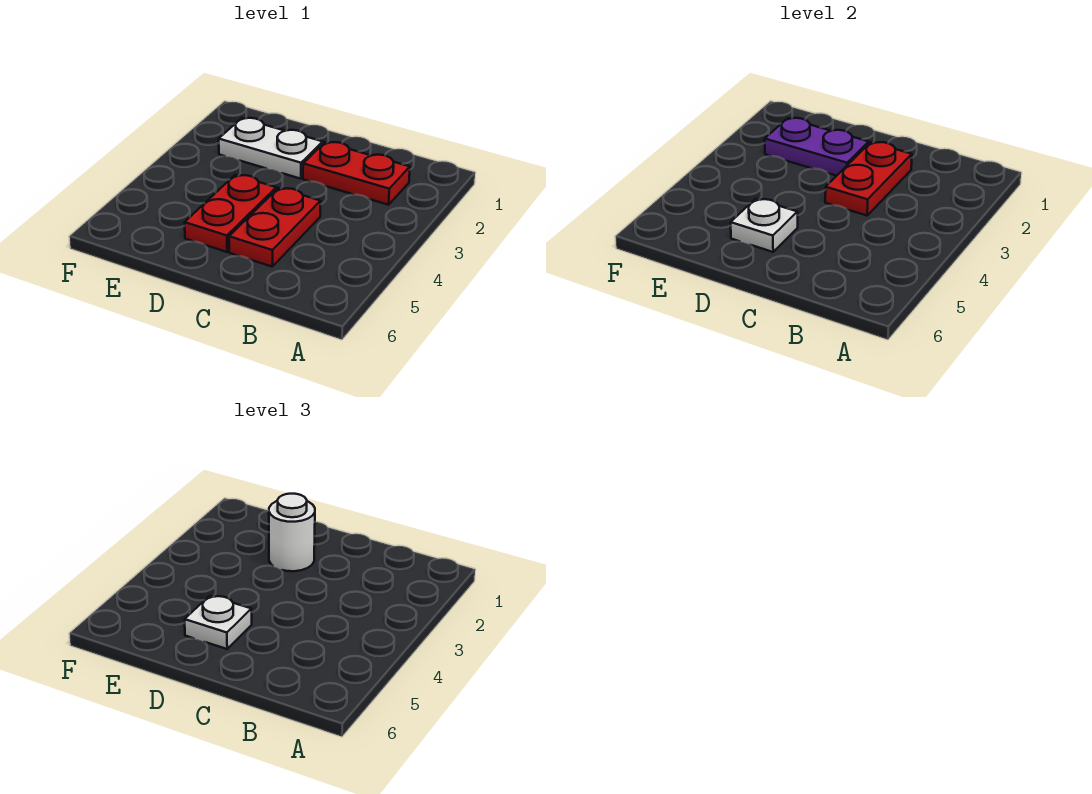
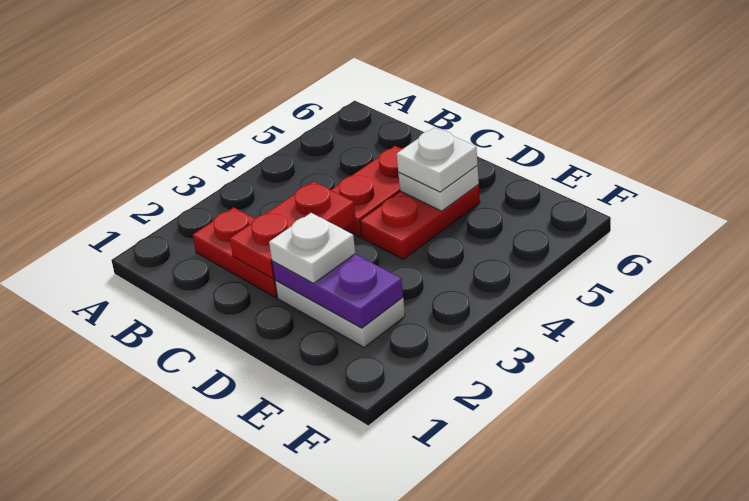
white 1x1 round brick [269,494,315,571] -> white 1x1 plate [269,213,355,283]

